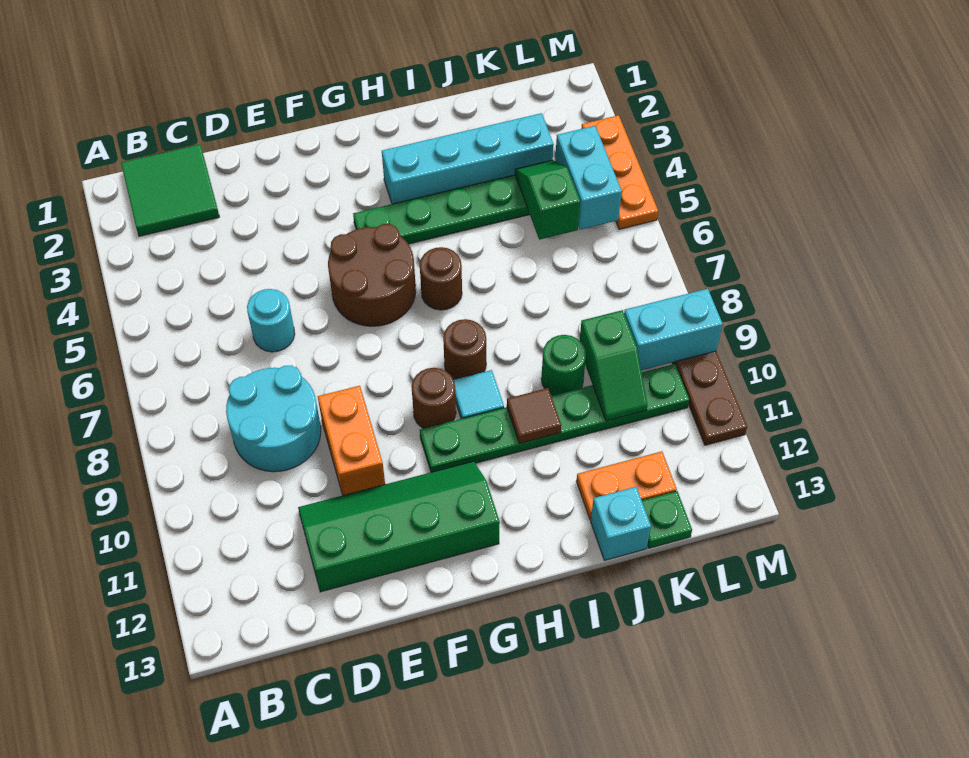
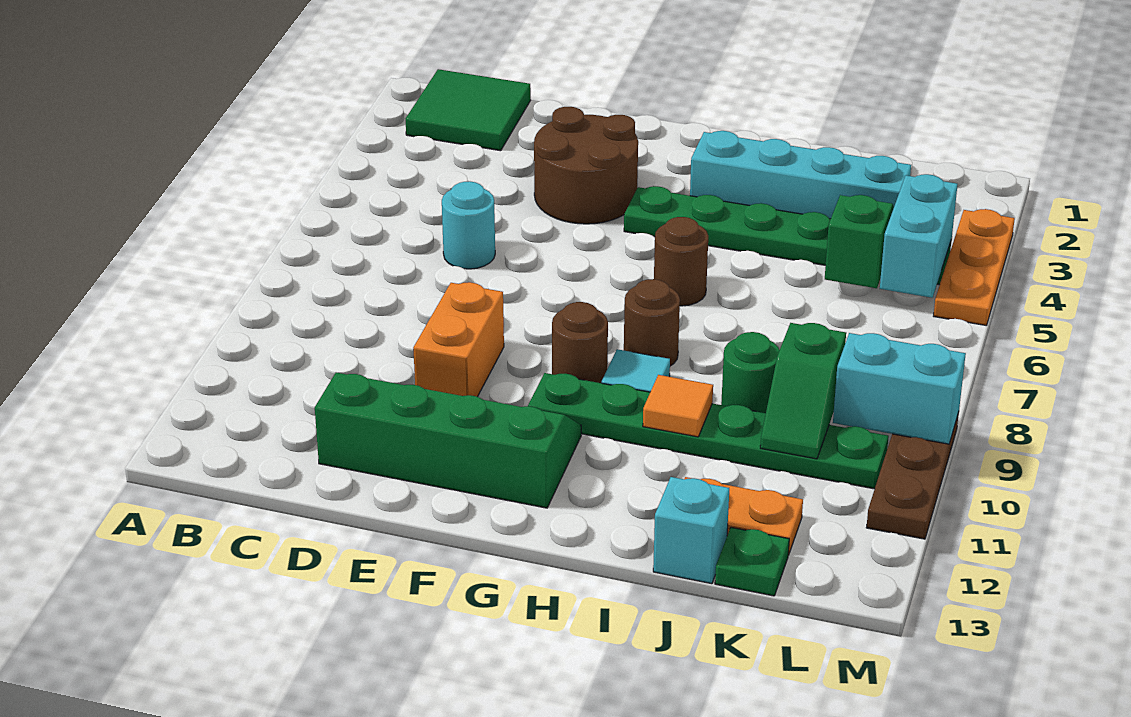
cyan 2x2 round brick [226,365,321,472] -> none
brown 2x2 round brick [328,224,416,326] -> brown 2x2 round brick moved to [534,107,638,224]
brown 1x1 tile [507,388,561,444] -> orange 1x1 tile [643,375,713,437]

